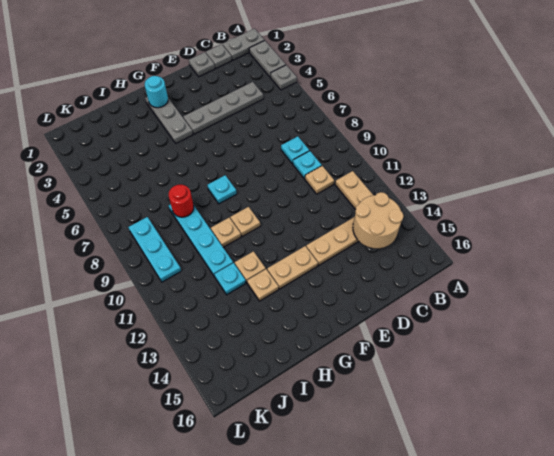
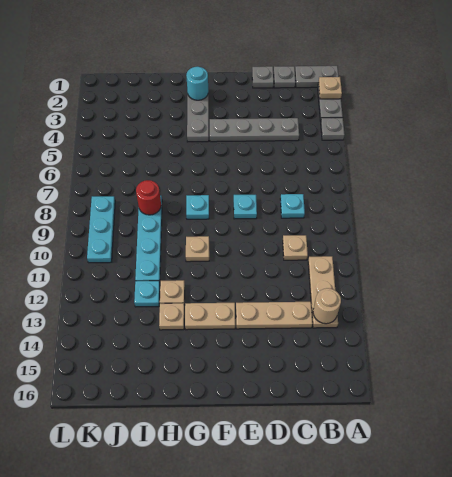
tan 2x2 round brick [353,192,404,248] -> tan 1x1 round brick [313,288,341,324]
cyan 1x1 plate [293,151,322,179] -> cyan 1x1 plate moved to [234,195,257,219]
tan 1x1 plate [211,218,241,247] -> tan 1x1 plate moved to [318,77,342,99]

